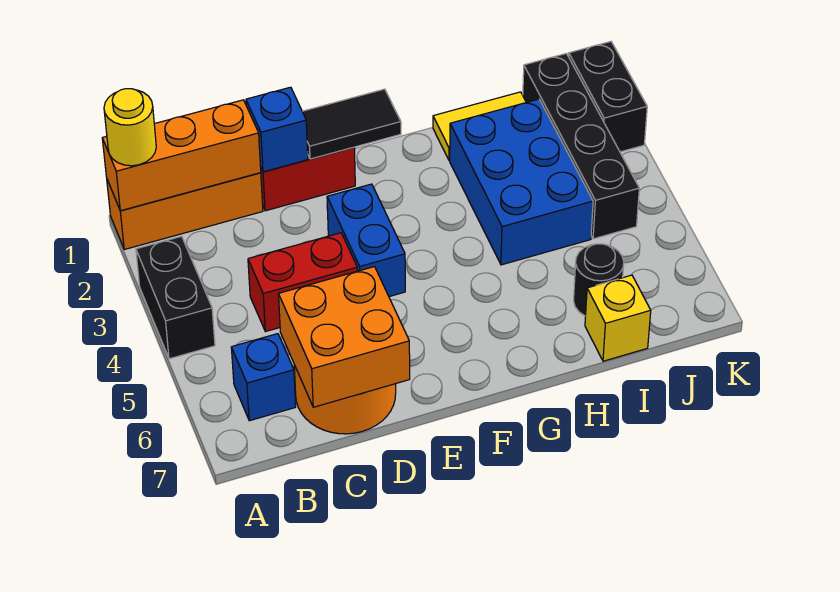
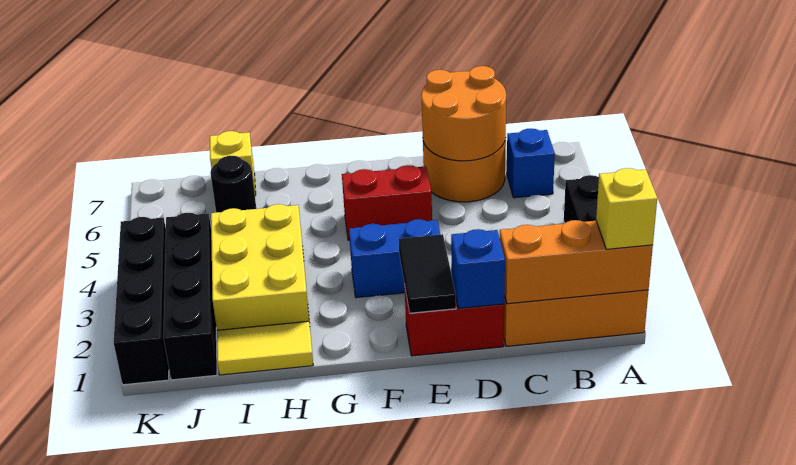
yellow 1x1 round brick [104,89,156,166] -> yellow 1x1 brick [596,168,657,249]
red 1x2 brick [248,233,357,332] -> red 1x2 brick moved to [342,165,432,240]
orange 2x2 brick [279,267,410,407] -> orange 2x2 round brick [422,66,506,161]
black 1x2 tile [302,89,401,159] -> black 1x2 tile turned to [399,234,456,313]
blue 1x2 brick [327,184,405,297] -> blue 1x2 brick turned to [349,219,440,298]
blue 2x3 brick [450,99,593,265] -> yellow 2x3 brick [211,204,309,330]
black 1x2 brick [569,42,647,152] -> black 1x4 brick [114,217,169,385]

